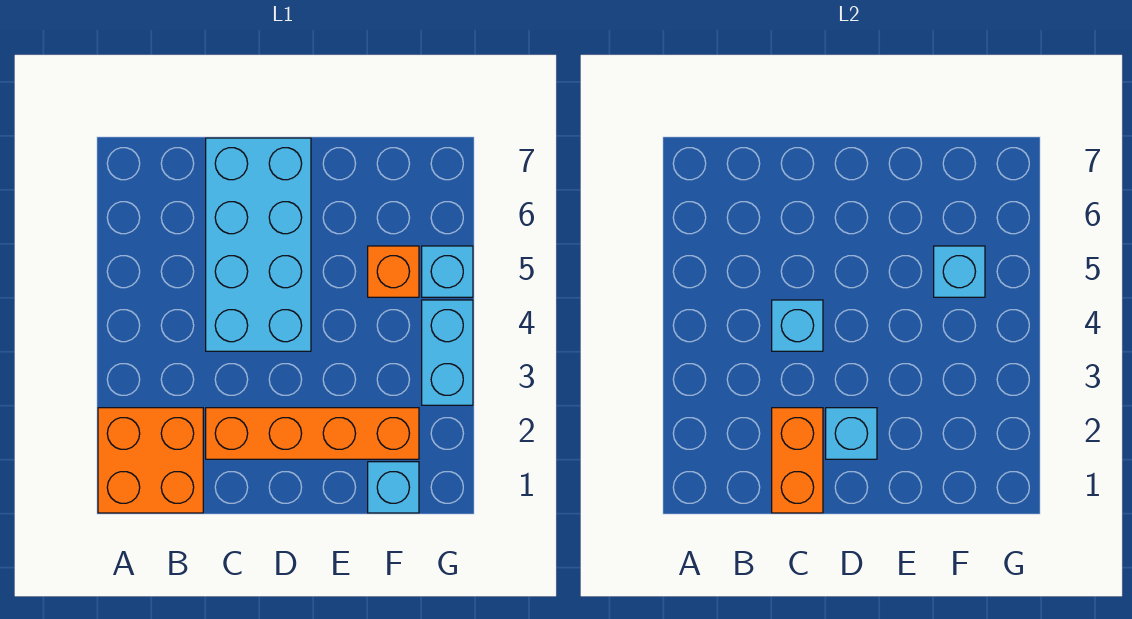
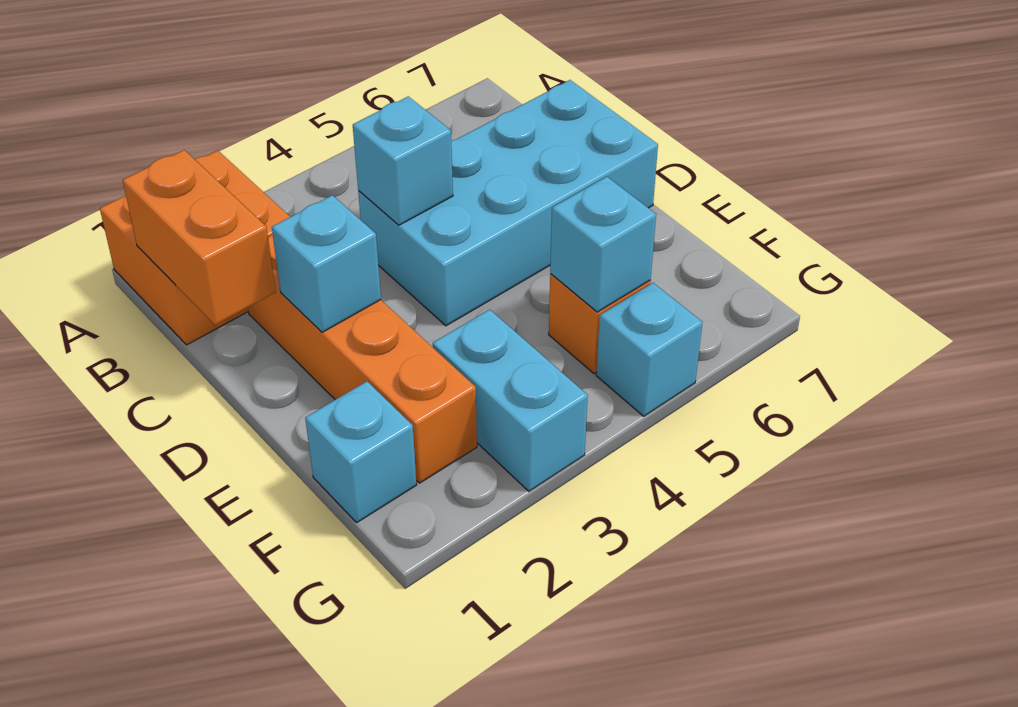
orange 1x2 brick [772,408,823,513] -> orange 1x2 brick turned to [123,150,276,325]
cyan 1x2 brick [422,300,473,405] -> cyan 1x2 brick turned to [433,309,588,491]

